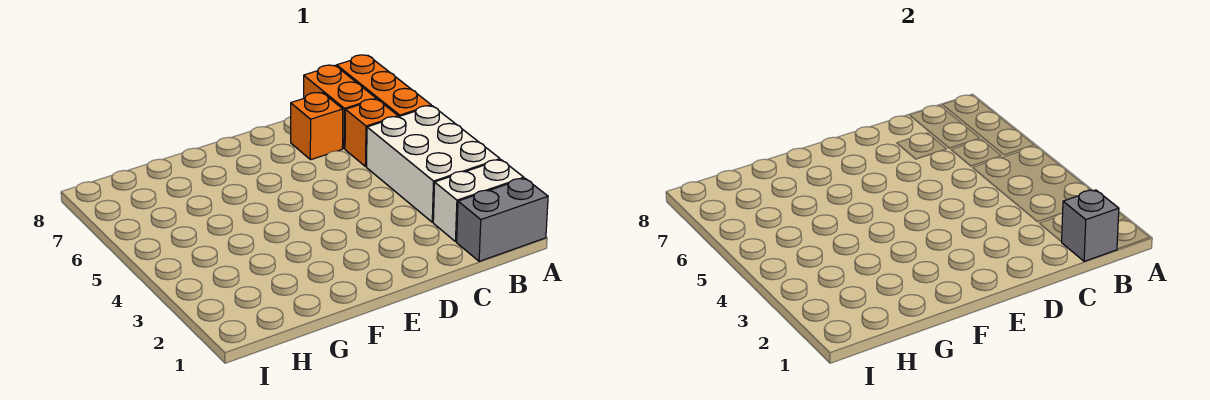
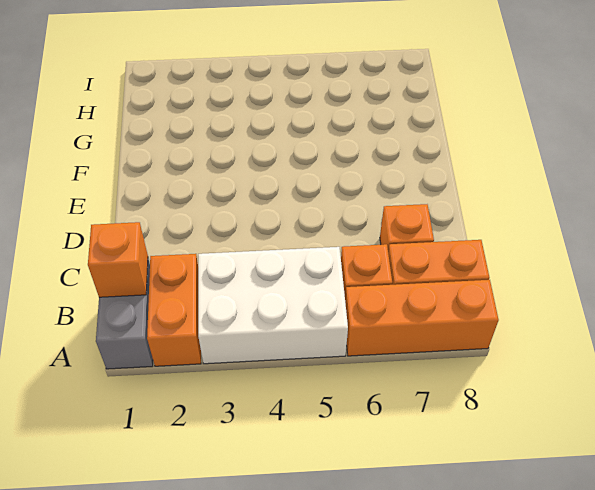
white 1x2 brick [433,160,524,242] -> orange 1x2 brick [147,254,201,366]
grey 1x1 brick [1062,190,1119,261] -> orange 1x1 brick [88,222,148,297]

